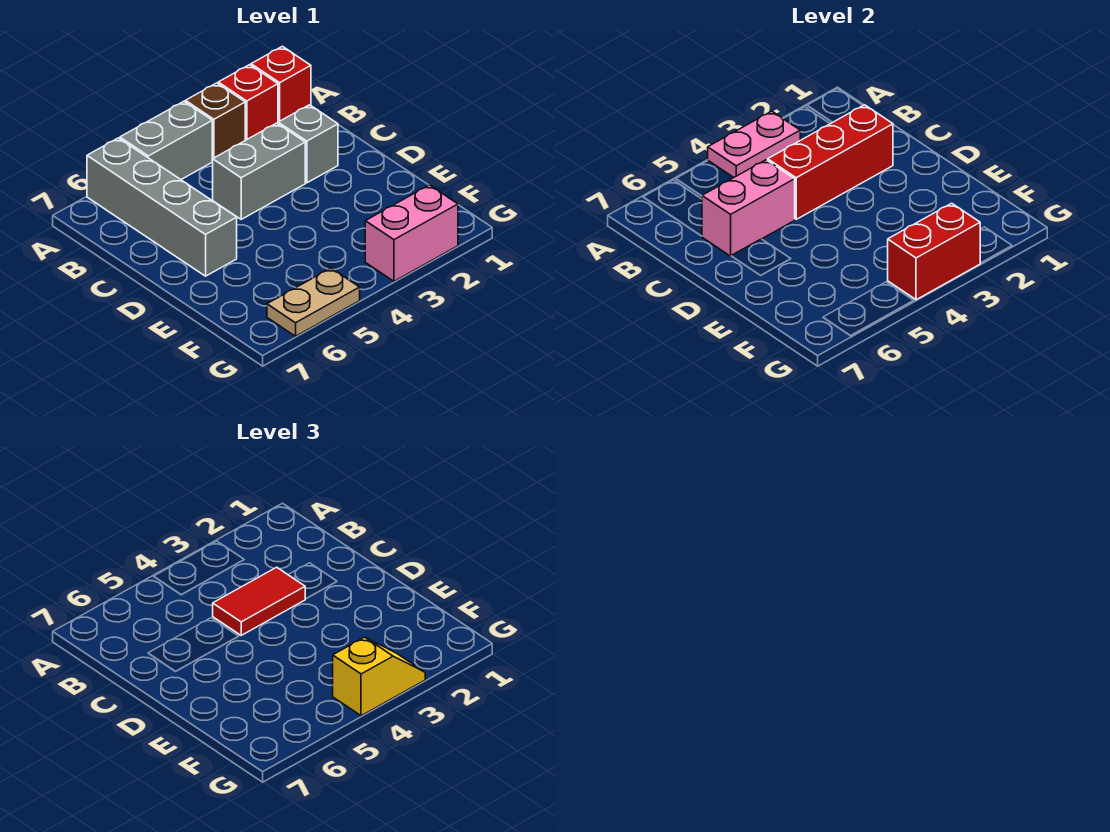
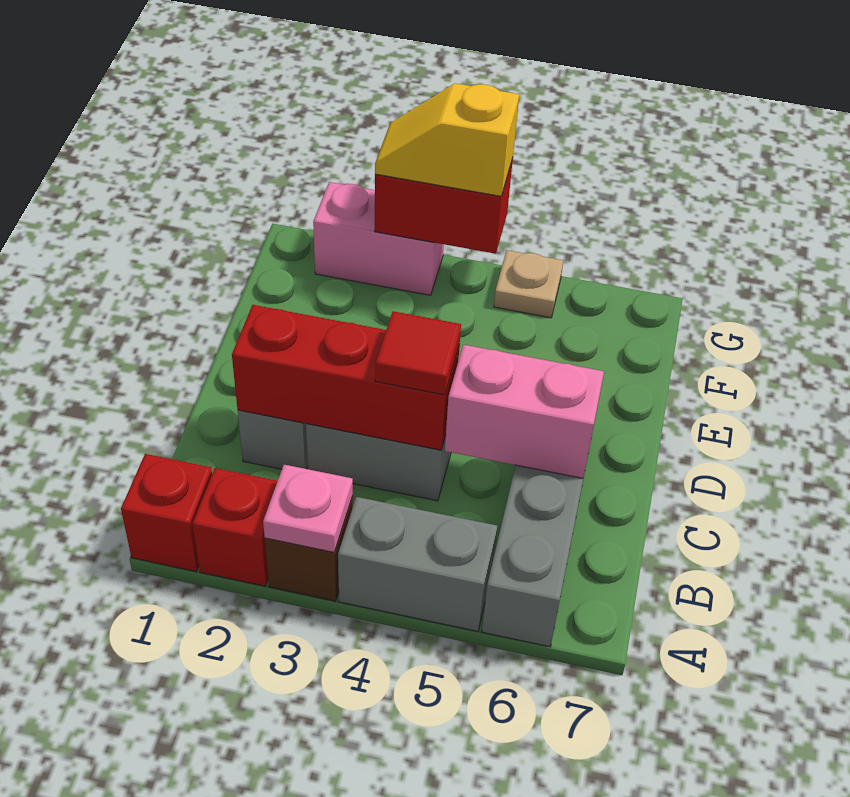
pink 1x2 plate [708,111,800,177] -> pink 1x1 plate [263,465,353,552]
red 1x2 tile [213,567,305,635] -> red 1x1 tile [375,311,461,395]
tan 1x2 plate [267,268,360,336] -> tan 1x1 plate [494,250,563,318]

